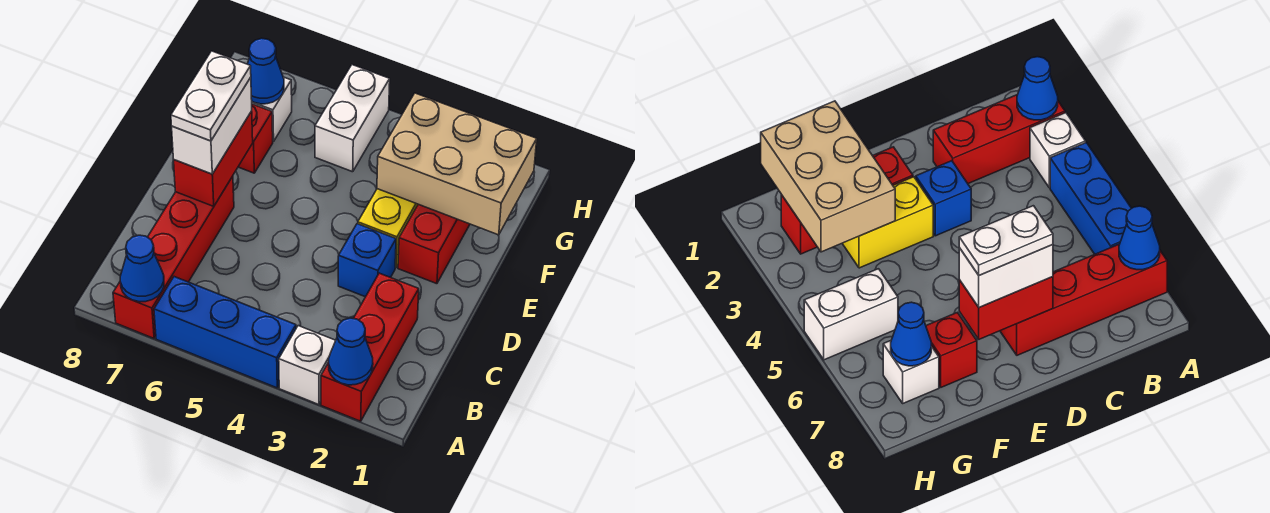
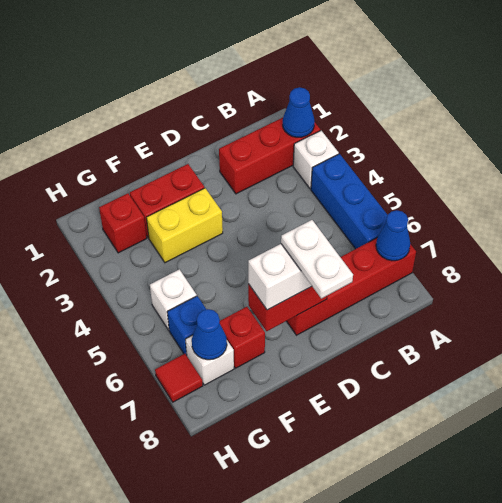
blue 1x1 brick [338,224,396,297] -> blue 1x1 brick moved to [167,296,206,356]
white 1x2 plate [171,51,251,141] -> white 1x2 plate turned to [281,220,353,298]
tan 2x3 brick [377,93,537,235] -> none
white 1x2 brick [315,65,390,172] -> white 1x1 brick [150,269,197,330]
none -> red 1x1 tile [155,354,203,402]

